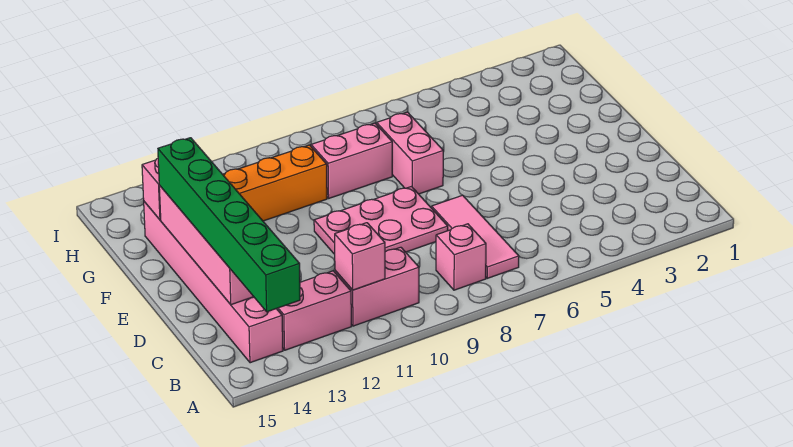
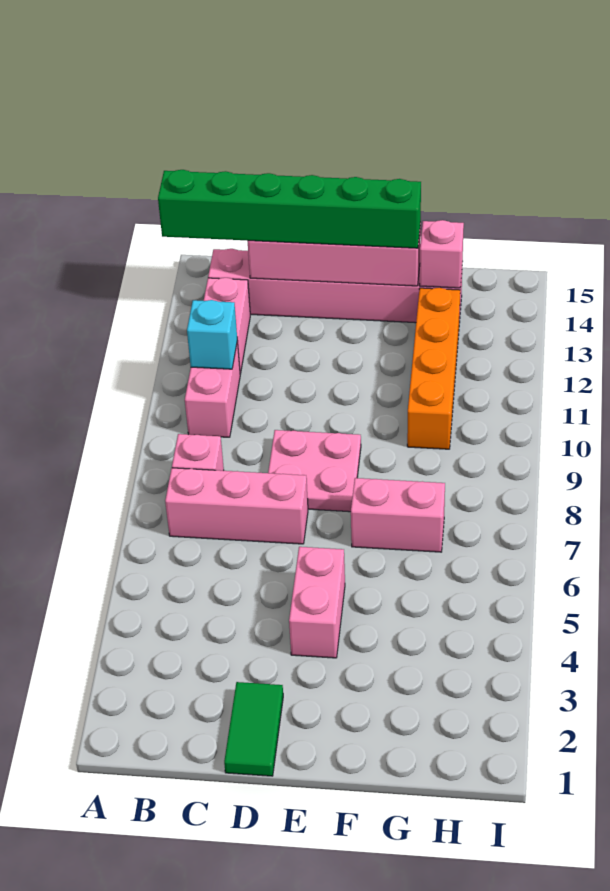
pink 1x3 tile [432,195,519,278] -> pink 1x3 brick [165,468,308,544]
pink 1x1 brick [335,223,385,290] -> cyan 1x1 brick [187,300,237,369]
none -> green 1x2 tile [224,682,283,776]
pink 2x3 plate [314,187,448,254] -> pink 2x2 plate [268,430,361,512]
pink 1x2 brick [311,123,392,198] -> pink 1x2 brick moved to [289,547,345,658]

